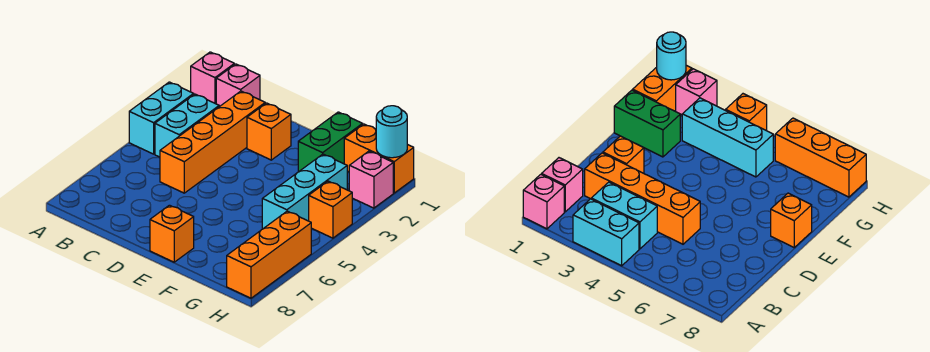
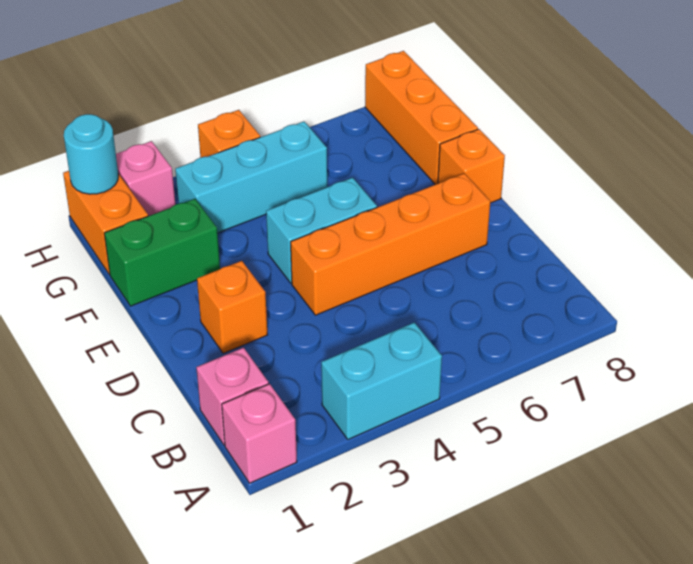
cyan 1x2 brick [155,94,219,157] -> cyan 1x2 brick moved to [266,178,377,283]
orange 1x4 brick [160,91,265,193] -> orange 1x4 brick moved to [291,173,490,315]
orange 1x3 brick [227,211,311,298] -> orange 1x3 brick turned to [365,51,478,185]

